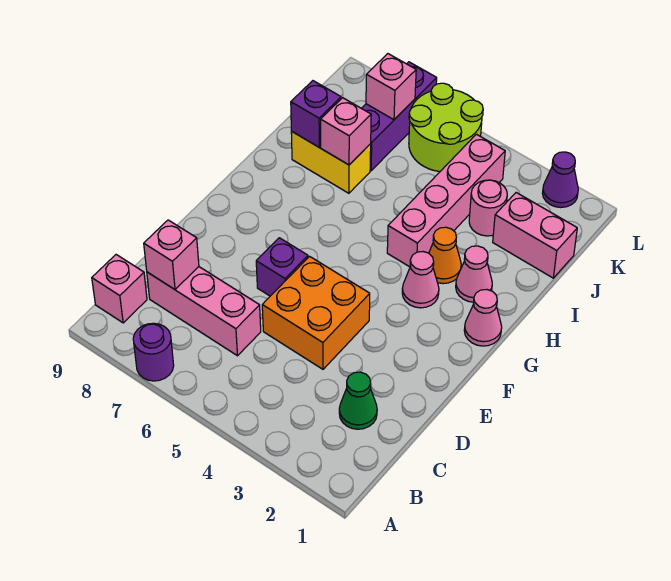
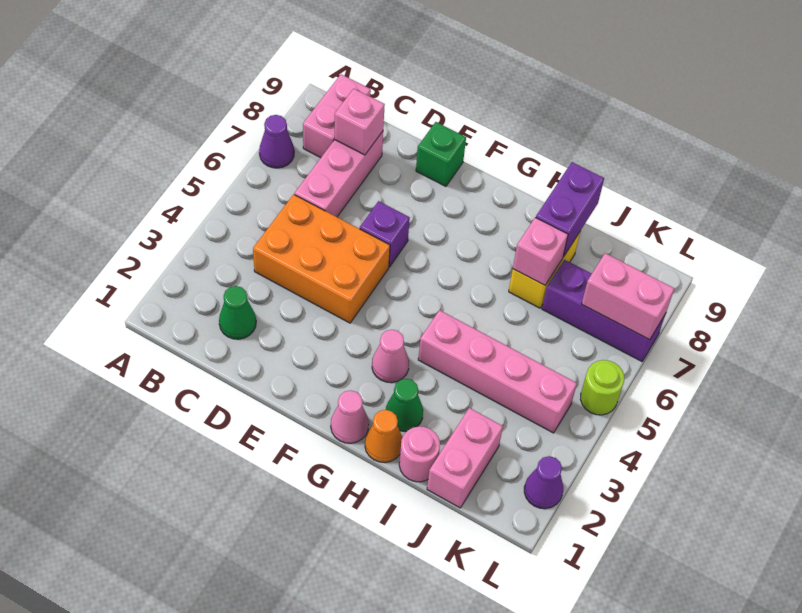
purple 1x1 round brick [133,323,174,381] -> purple 1x1 cone [259,115,294,168]
pink 1x1 brick [92,255,147,323] -> pink 1x2 brick [303,74,371,158]
orange 2x2 brick [262,256,370,369] -> orange 2x3 brick [253,194,390,323]
none -> green 1x1 brick [416,122,466,186]
pink 1x1 cone [456,246,492,302] -> green 1x1 cone [386,379,423,431]
orange 1x1 cone [429,227,461,284] -> orange 1x1 cone moved to [365,410,402,462]
purple 1x1 brick [291,81,341,147] -> purple 1x2 brick [536,162,604,257]
pink 1x1 round brick [469,180,507,236] -> pink 1x1 round brick moved to [399,426,440,482]
lime 2x2 round brick [409,83,483,172] -> lime 1x1 round brick [581,360,624,415]
pink 1x1 brick [366,54,416,120] -> pink 1x2 brick [582,253,674,340]

